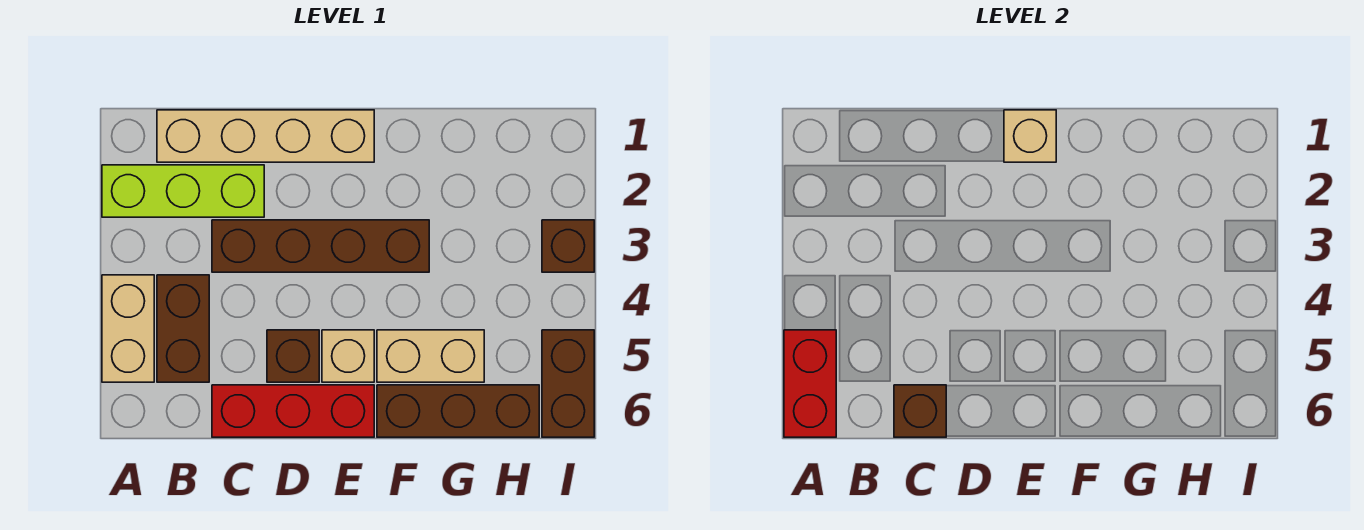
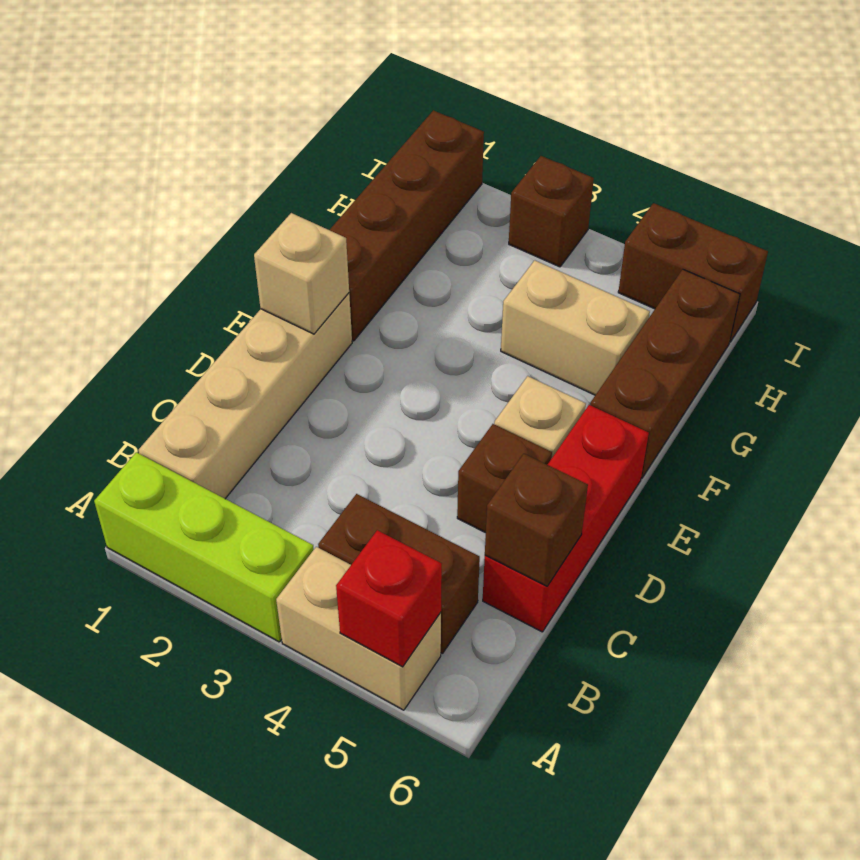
lime 1x3 brick [102,165,264,217] -> lime 1x3 brick turned to [94,452,314,642]
red 1x2 brick [784,330,836,437] -> red 1x1 brick [336,530,442,667]
brown 1x4 brick [212,220,429,272] -> brown 1x4 brick moved to [330,110,484,341]
tan 1x2 brick [377,330,484,382] -> tan 1x2 brick turned to [501,260,650,395]

